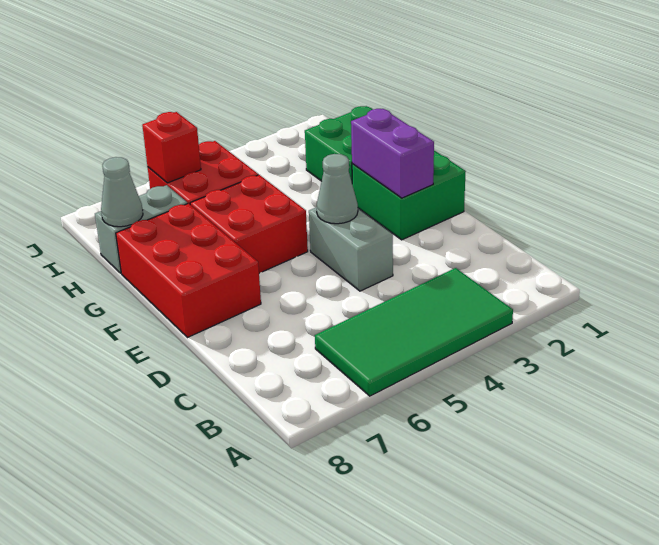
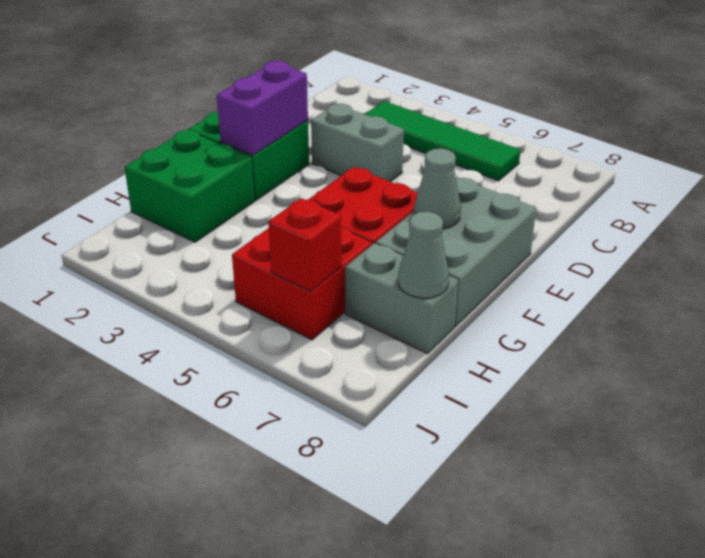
green 2x4 tile [315,268,513,396] -> green 1x4 tile [365,101,521,181]
grey 1x2 brick [309,207,393,291] -> grey 1x2 brick turned to [311,104,404,182]
grey 1x1 cone [317,154,358,224] -> grey 1x1 cone moved to [414,149,461,229]
red 2x3 brick [116,204,261,338] -> grey 2x3 brick [376,177,536,326]

